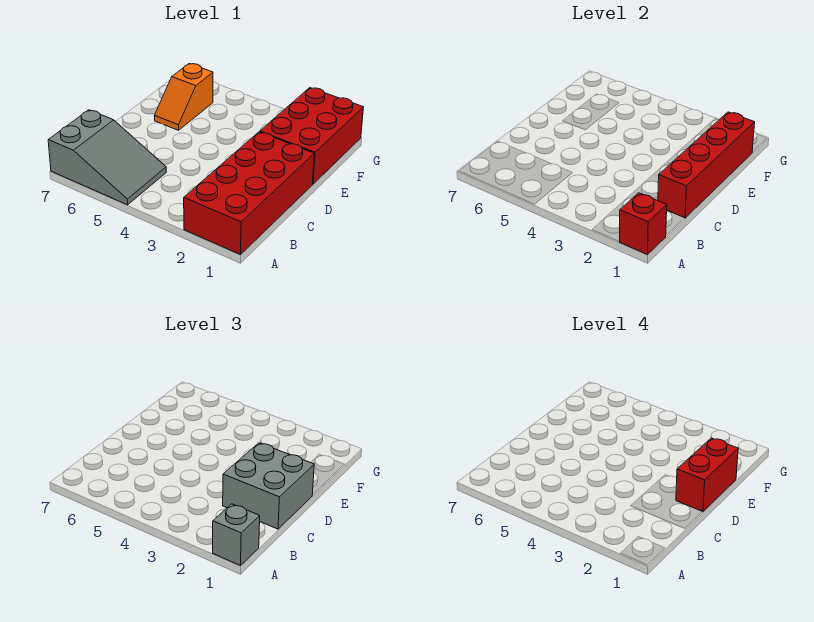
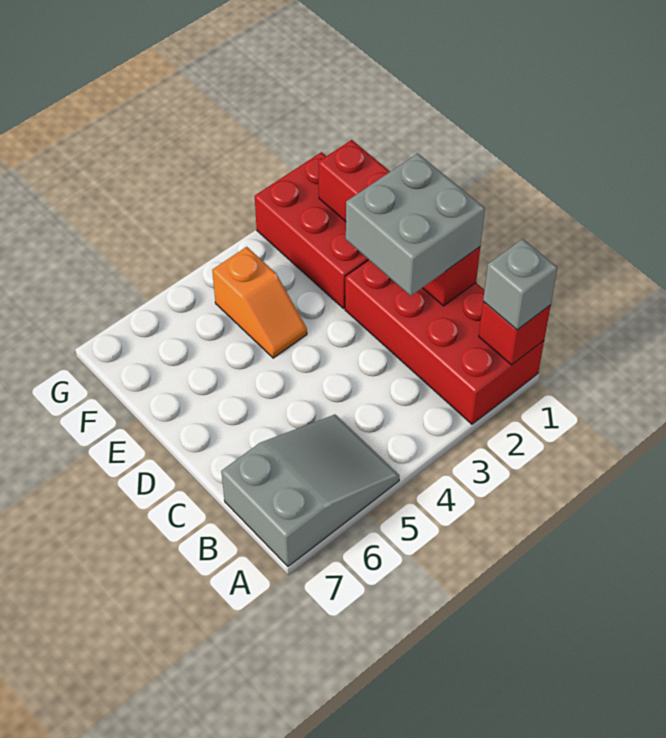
red 1x2 brick [676,438,738,512] -> none
orange 1x2 slope [155,64,213,130] -> orange 1x2 slope moved to [212,247,307,358]

